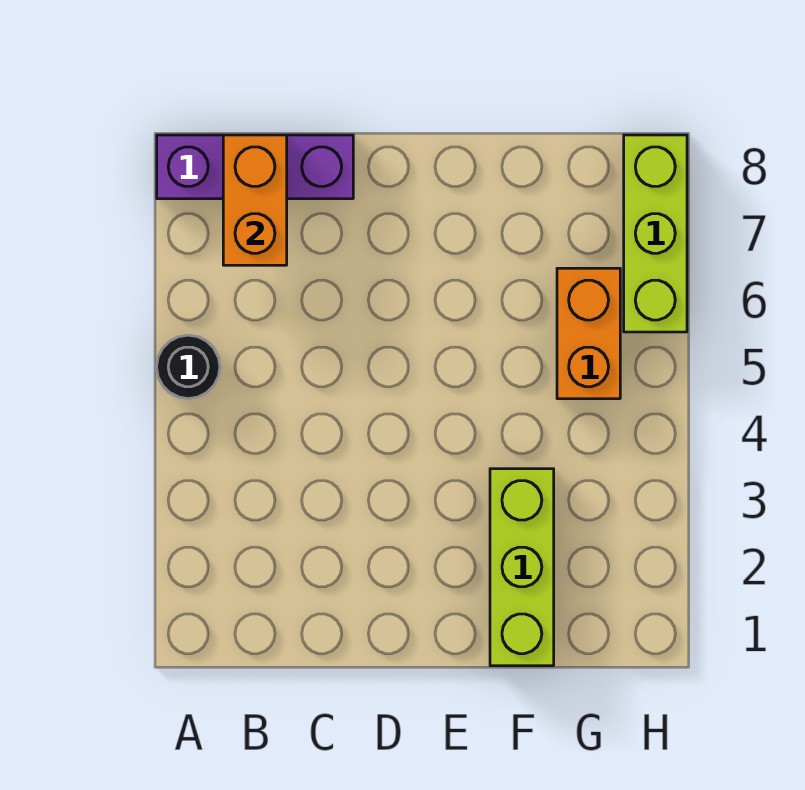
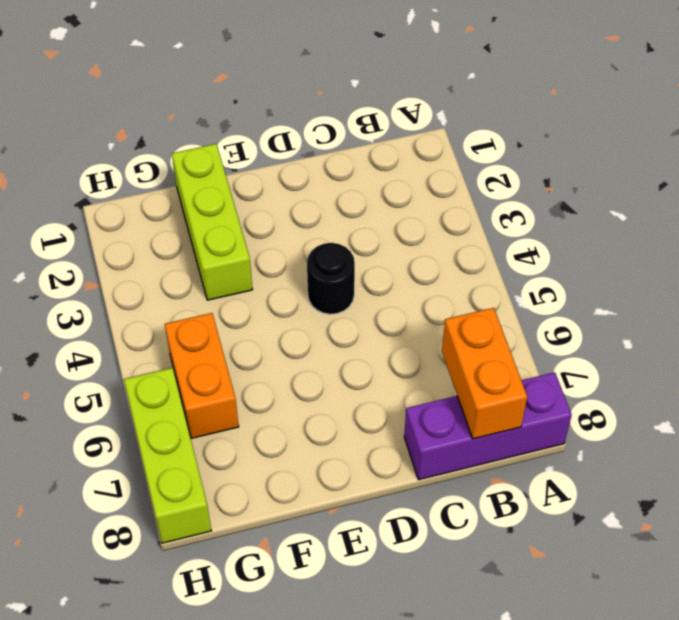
black 1x1 round brick [157,335,220,399] -> black 1x1 round brick moved to [307,243,355,314]

